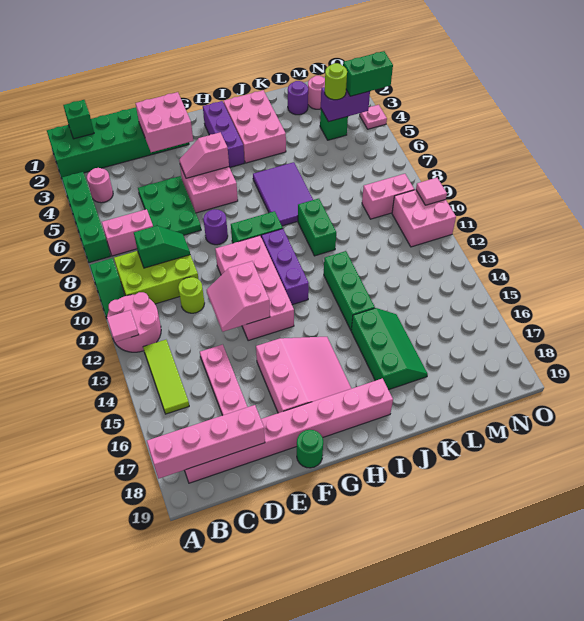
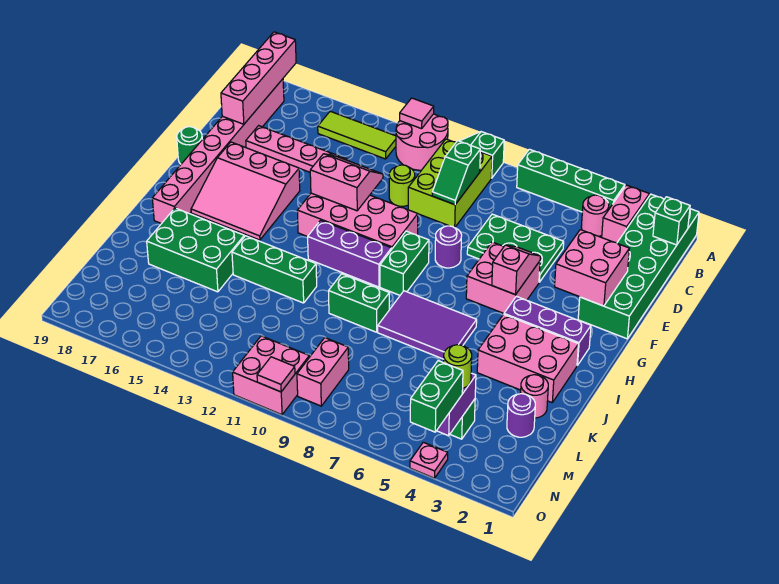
pink 1x2 brick [102,209,153,256] -> pink 1x2 brick moved to [602,185,649,243]
green 2x3 slope [351,308,428,390] -> green 2x3 brick [147,208,244,292]
pink 1x1 round brick [308,76,325,109] -> pink 1x1 round brick moved to [521,375,548,418]

